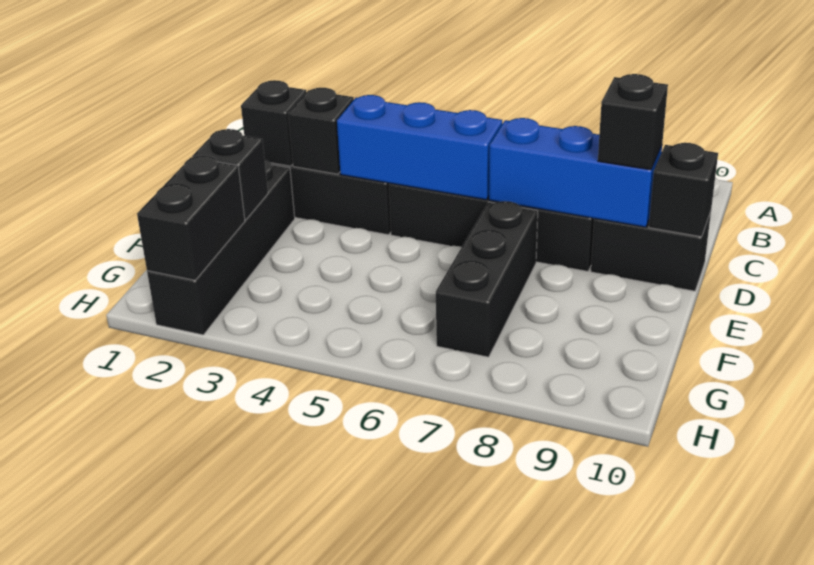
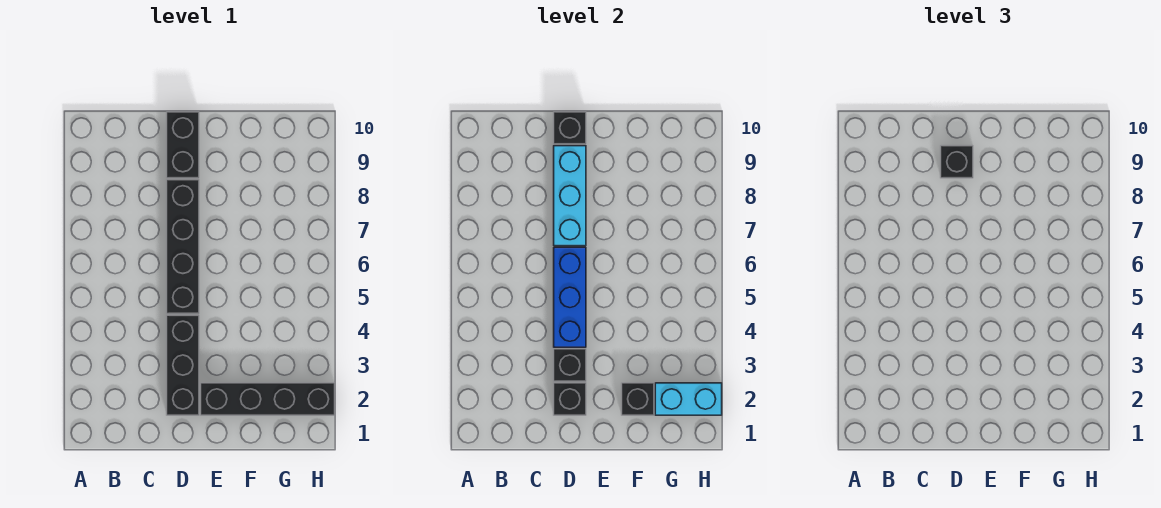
blue 1x3 brick [489,118,662,227] -> cyan 1x3 brick [554,146,586,246]
black 1x3 brick [436,201,538,357] -> none
black 1x2 brick [137,156,245,280] -> cyan 1x2 brick [655,383,722,415]

